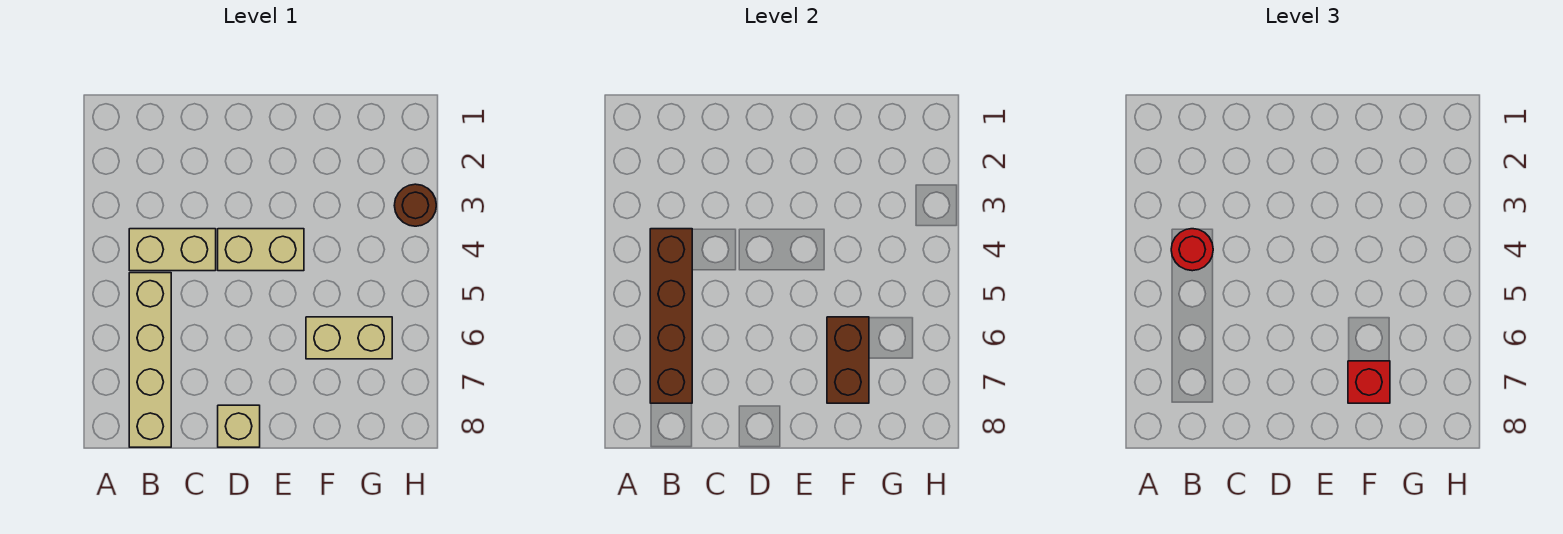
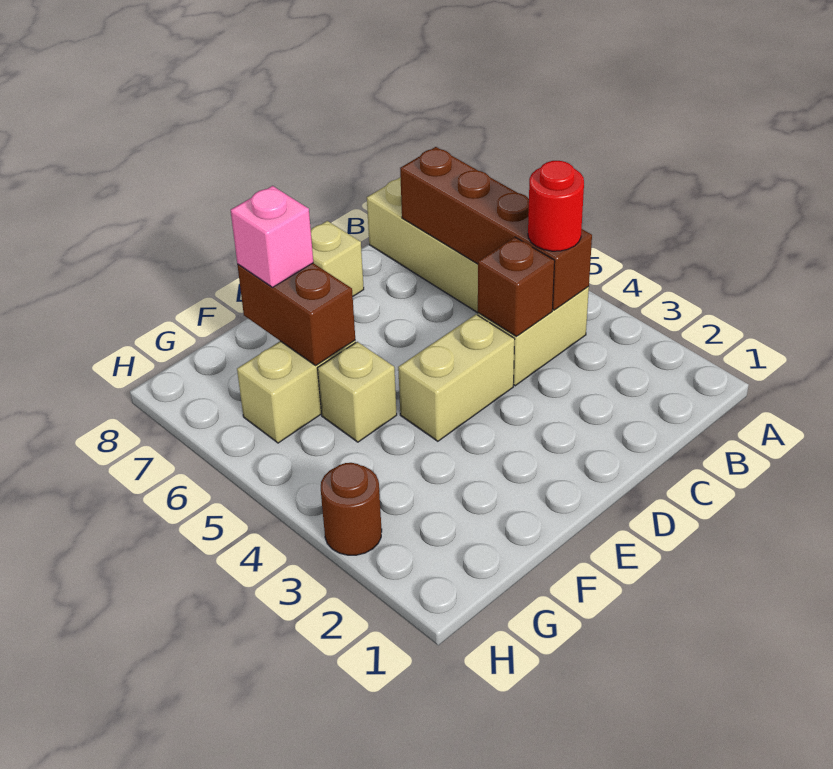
none -> brown 1x1 brick [478,237,555,336]
none -> tan 1x1 brick [318,342,397,442]
red 1x1 brick [1348,361,1390,403] -> pink 1x1 brick [231,186,313,287]

